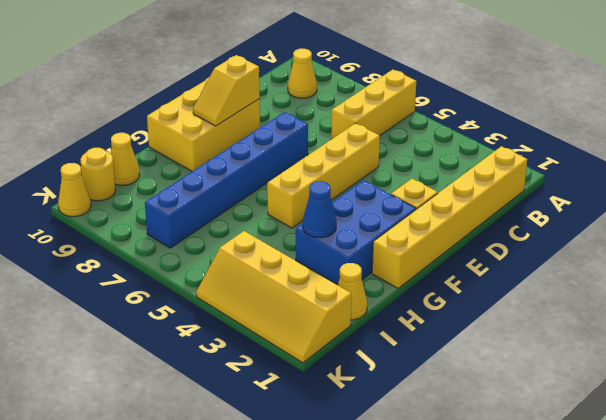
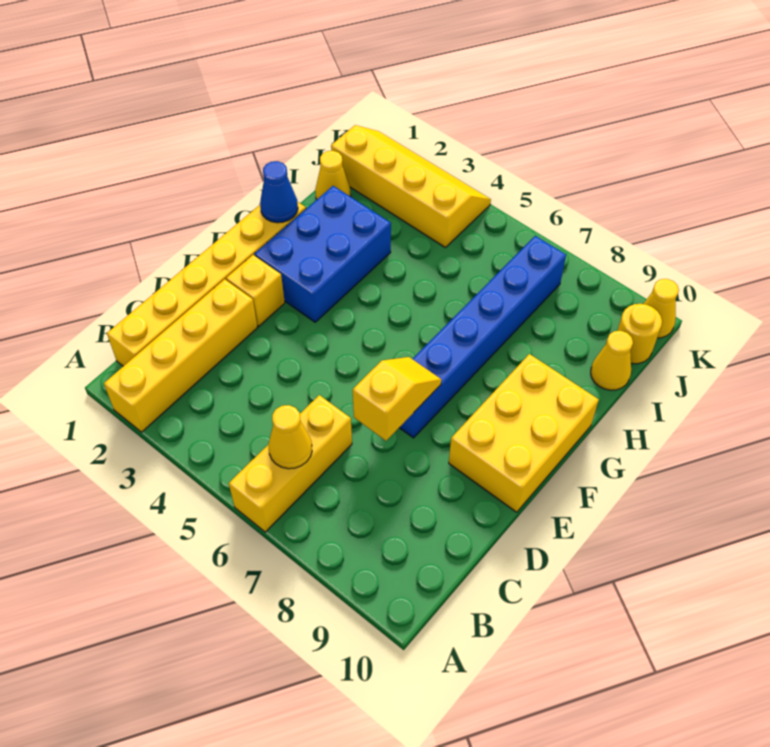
yellow 1x1 cone [288,49,317,98] -> yellow 1x1 cone moved to [269,405,312,469]
yellow 1x4 brick [267,123,380,228] -> yellow 1x4 brick moved to [104,279,257,432]
yellow 1x2 slope [193,55,260,126] -> yellow 1x2 slope moved to [353,357,441,441]
blue 1x1 cone [303,181,337,238] -> blue 1x1 cone moved to [260,161,298,223]

